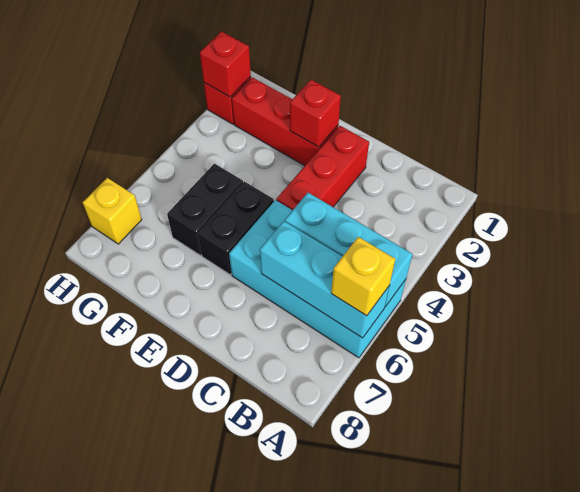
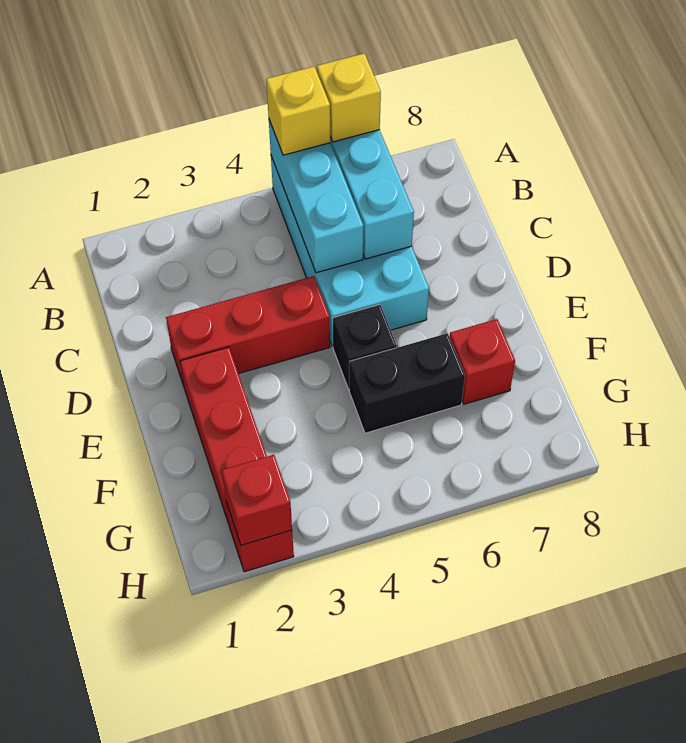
red 1x1 brick [290,80,341,147] -> red 1x1 brick moved to [450,319,515,404]
black 1x2 brick [198,182,274,275] -> black 1x1 brick [333,305,397,389]
yellow 1x1 brick [83,178,142,244] -> yellow 1x1 brick moved to [266,67,330,155]

